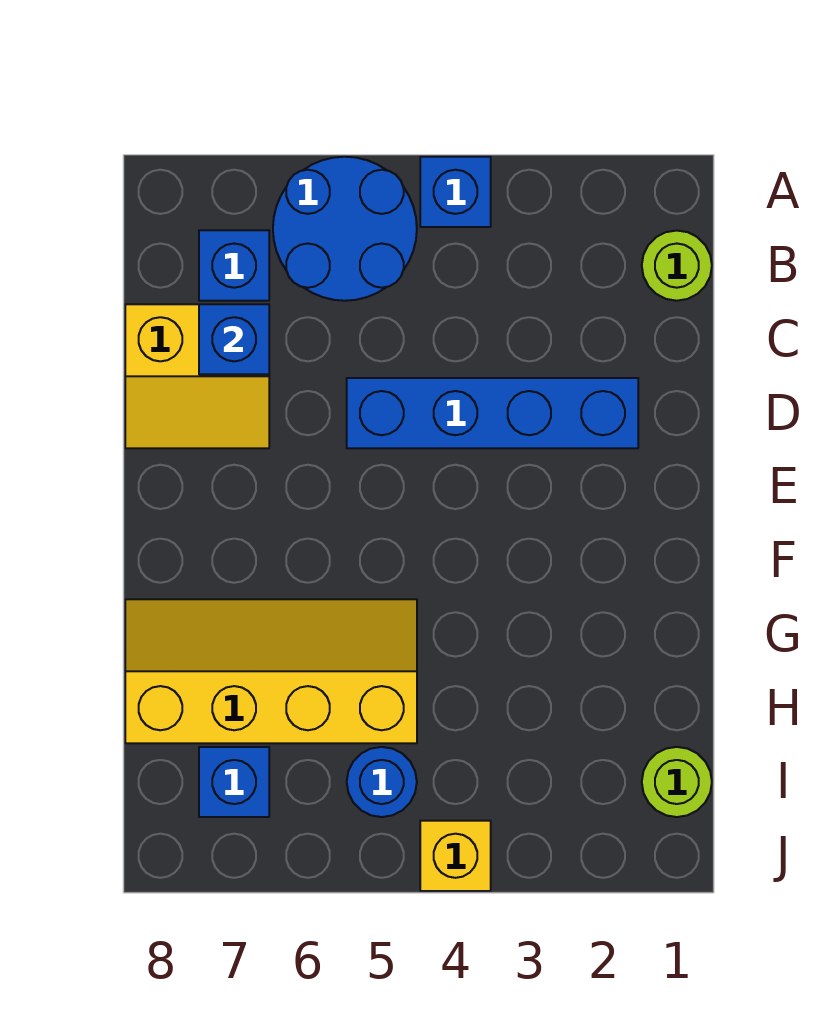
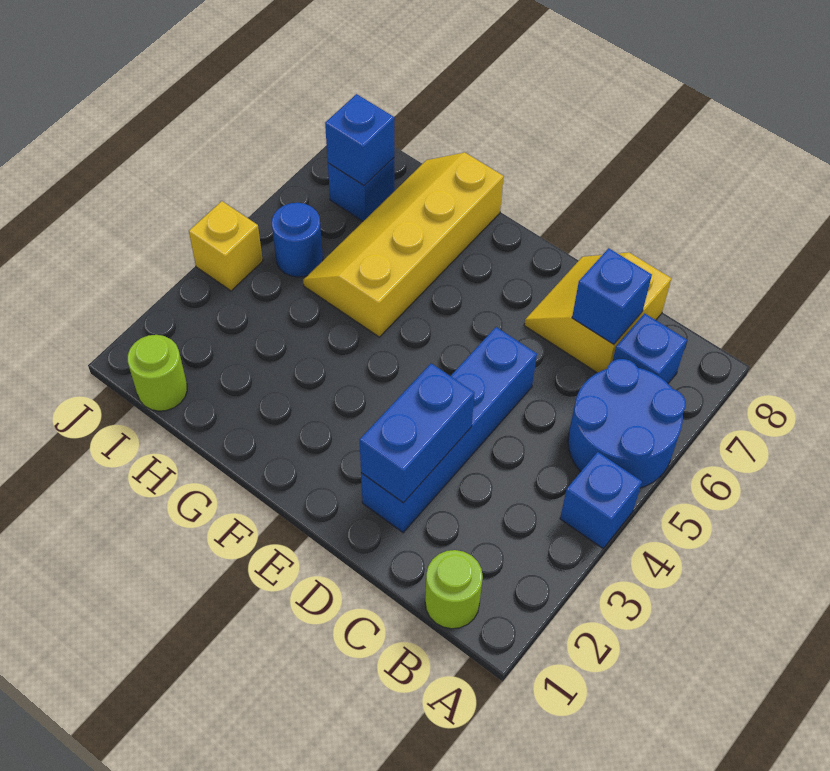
none -> blue 1x2 brick [360,363,475,503]
yellow 2x4 slope [125,599,417,743] -> yellow 2x4 slope turned to [303,152,504,337]
none -> blue 1x1 brick [325,94,394,186]

